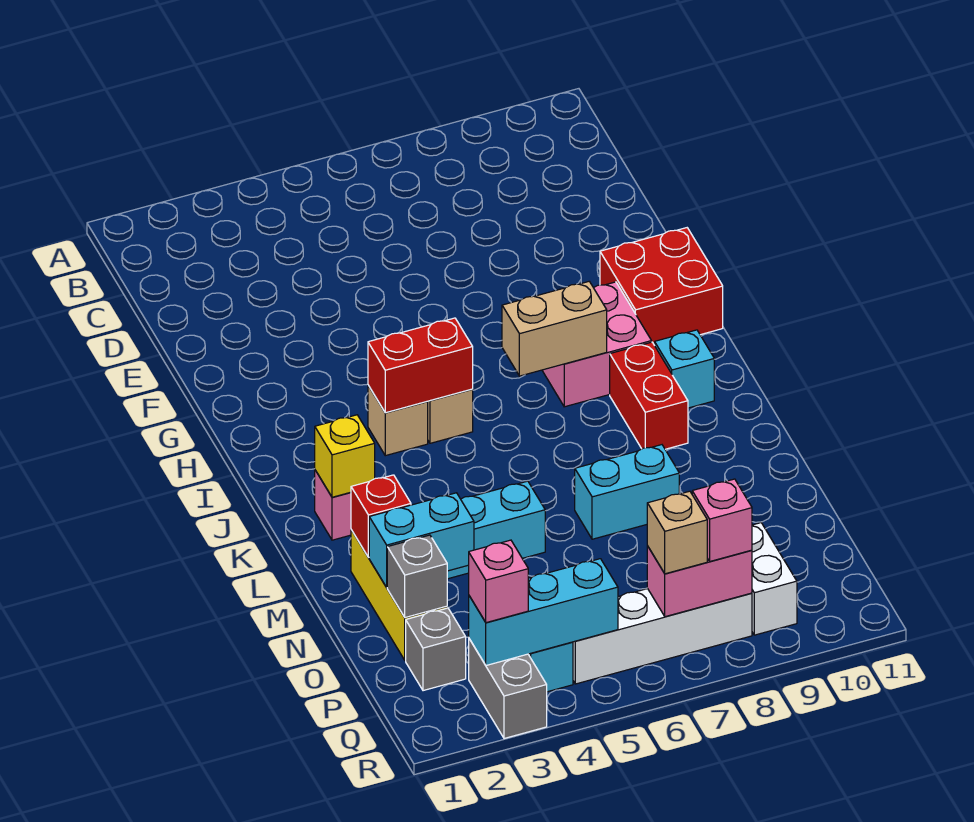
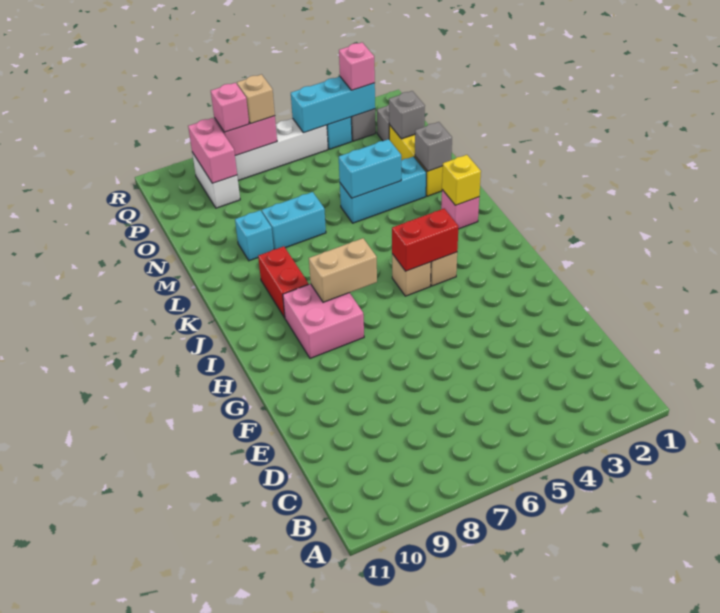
red 2x2 brick [600,228,723,345] -> none
cyan 1x1 brick [655,330,714,408] -> cyan 1x1 brick moved to [235,210,274,261]
red 1x1 brick [351,475,411,557] -> grey 1x1 brick [415,122,452,171]
cyan 1x2 brick [369,493,474,587] -> cyan 1x2 brick moved to [339,139,401,198]
none -> pink 1x2 brick [188,118,237,183]

